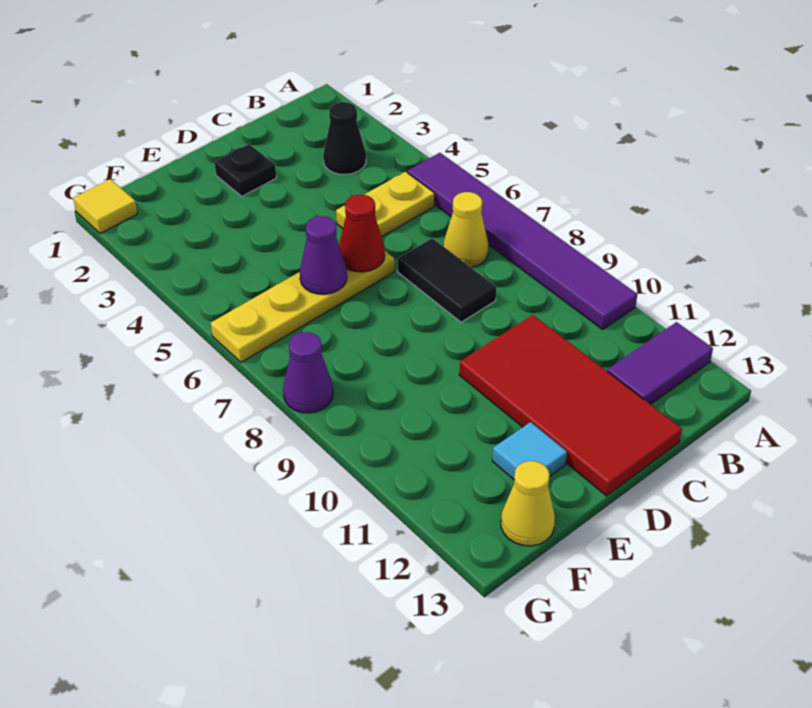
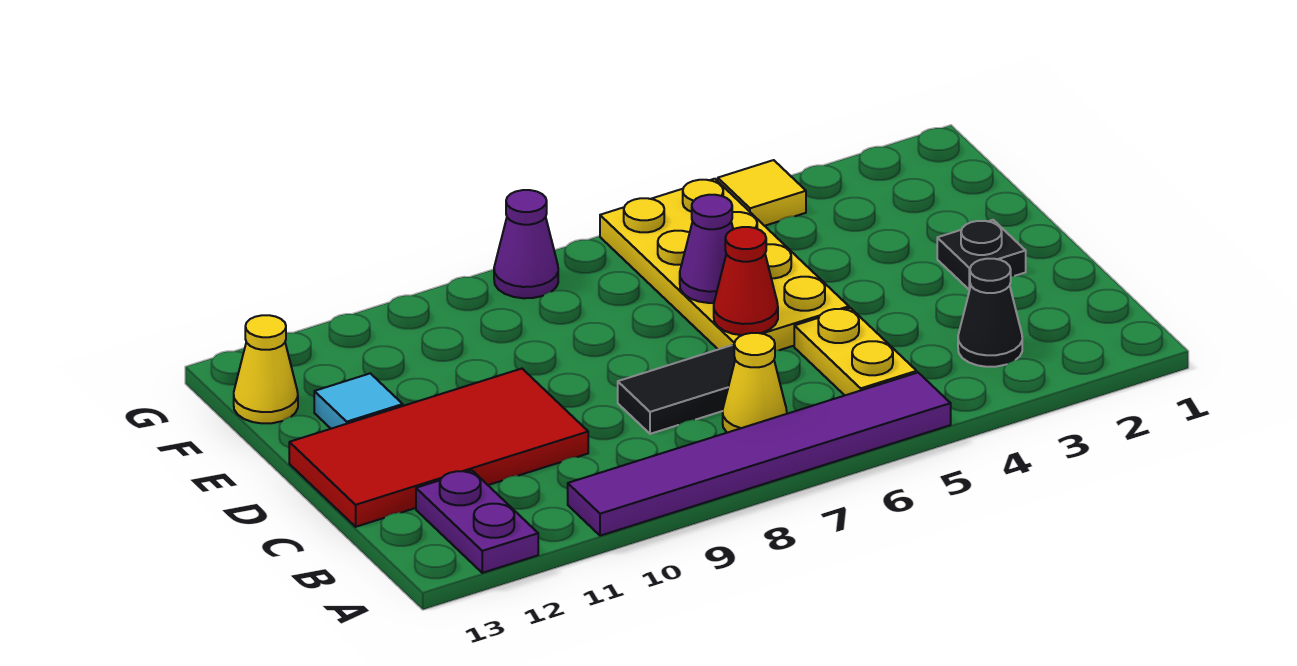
purple 1x2 tile [607,322,713,404] -> purple 1x2 plate [416,470,538,573]
yellow 1x4 plate [211,251,394,362] -> yellow 2x4 plate [600,179,849,350]
yellow 1x1 tile [73,179,137,233] -> yellow 1x1 tile moved to [718,160,806,226]

